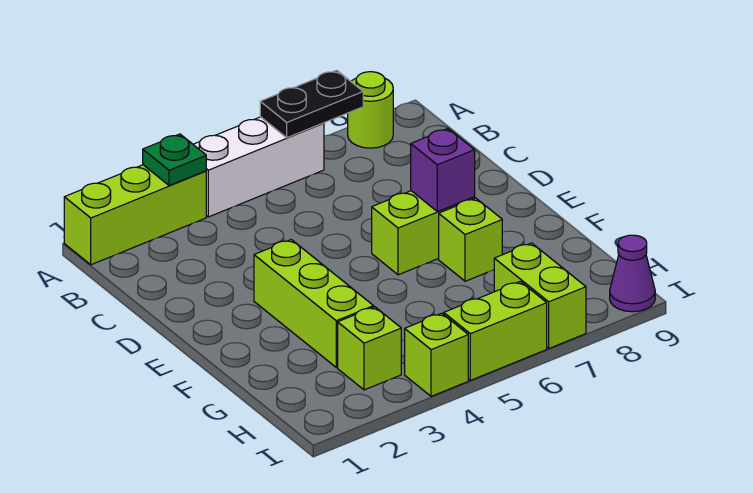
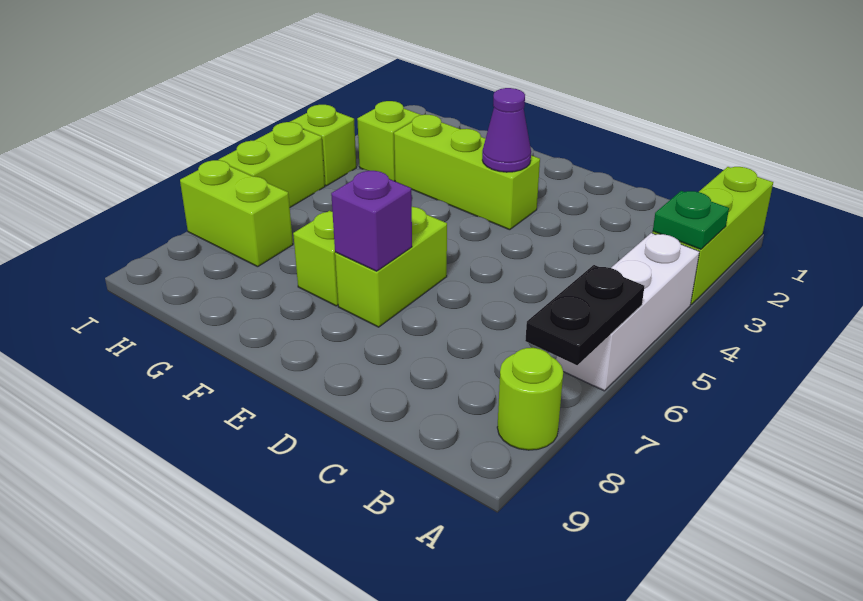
purple 1x1 cone [610,235,655,312] -> purple 1x1 cone moved to [482,88,531,172]

